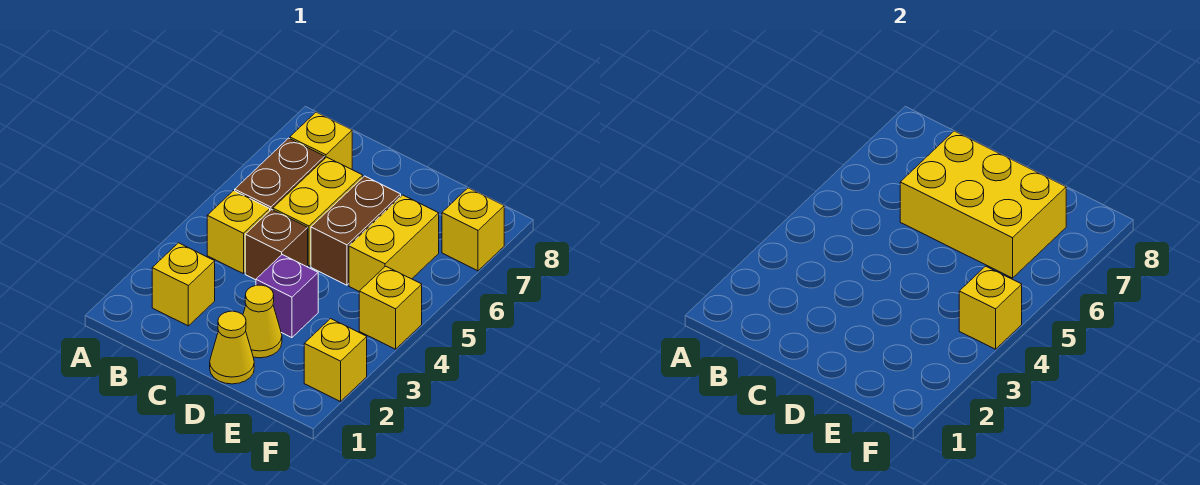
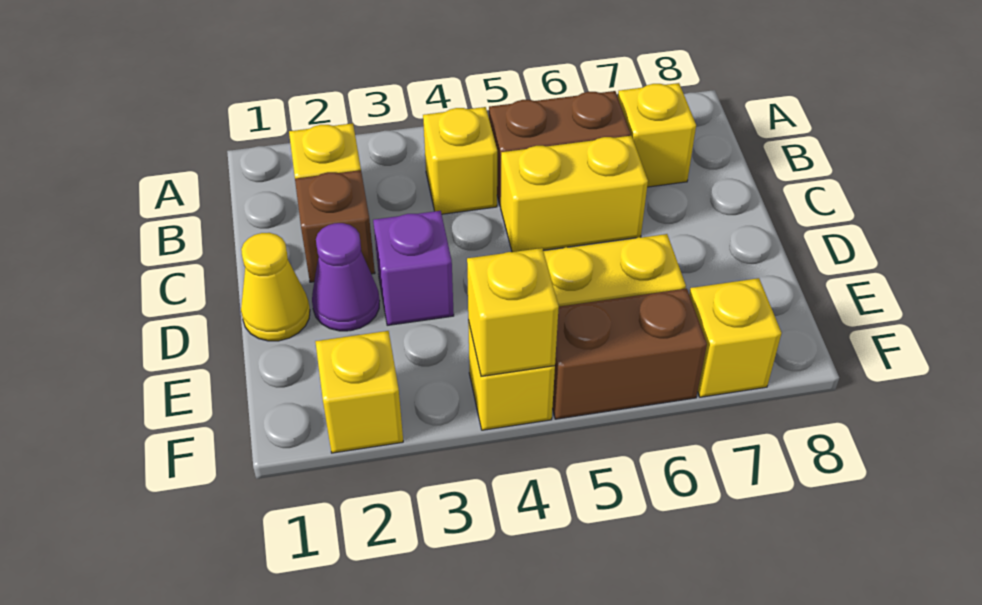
brown 1x1 brick [245,210,308,280] -> brown 1x1 brick moved to [295,170,375,282]
yellow 2x3 brick [900,131,1066,278] -> none
yellow 1x1 cone [243,285,282,358] -> purple 1x1 cone [312,223,380,331]
brown 1x2 brick [311,176,401,285] -> brown 1x2 brick moved to [552,288,707,419]

